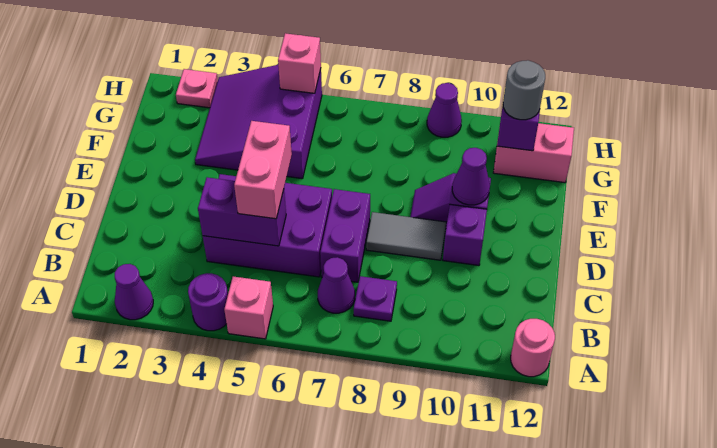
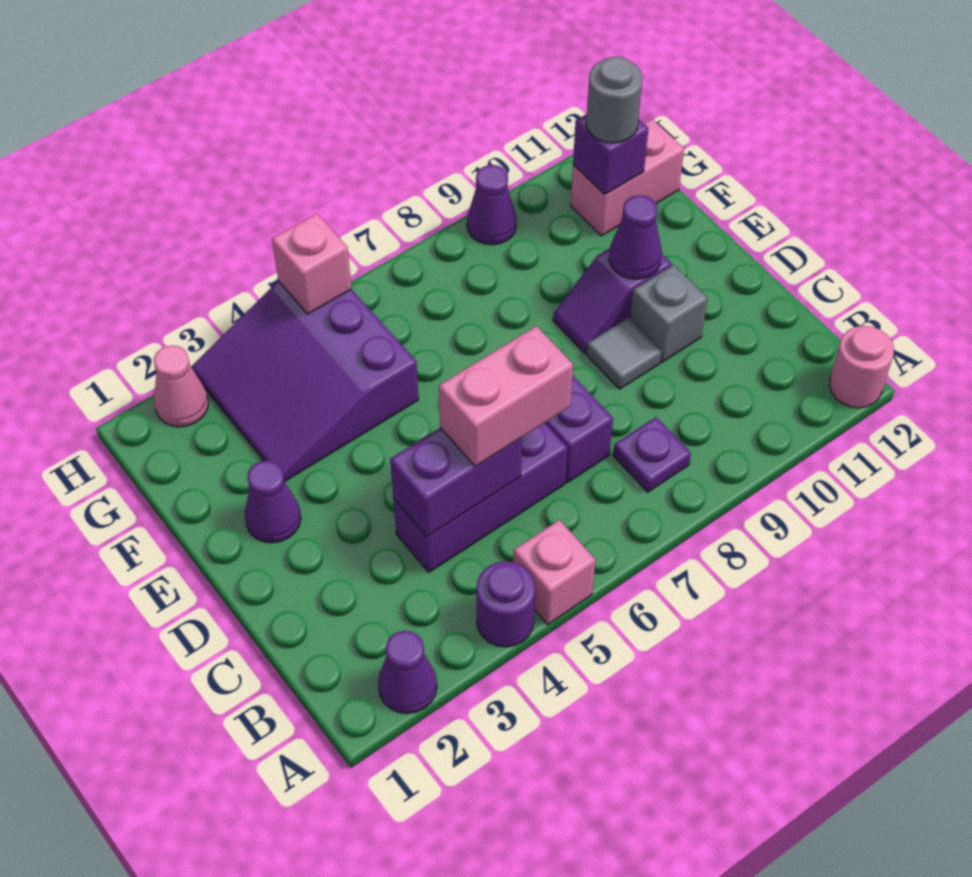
purple 1x1 cone [318,257,355,313] -> purple 1x1 cone moved to [245,461,301,543]
purple 2x3 brick [203,174,332,277] -> purple 1x3 brick [393,423,568,572]
pink 1x2 brick [234,121,292,219] -> pink 1x2 brick turned to [439,326,573,466]
grey 1x2 tile [366,212,446,260] -> grey 1x1 tile [587,318,661,389]
purple 1x1 brick [443,204,487,266] -> grey 1x1 brick [630,265,708,362]
pink 1x1 plate [176,69,218,108] -> pink 1x1 cone [154,345,208,427]

